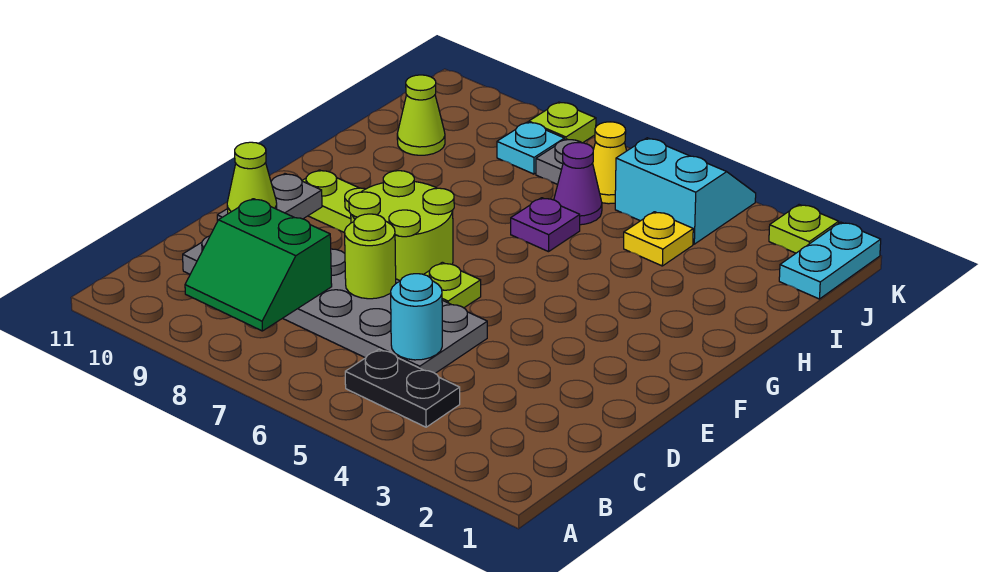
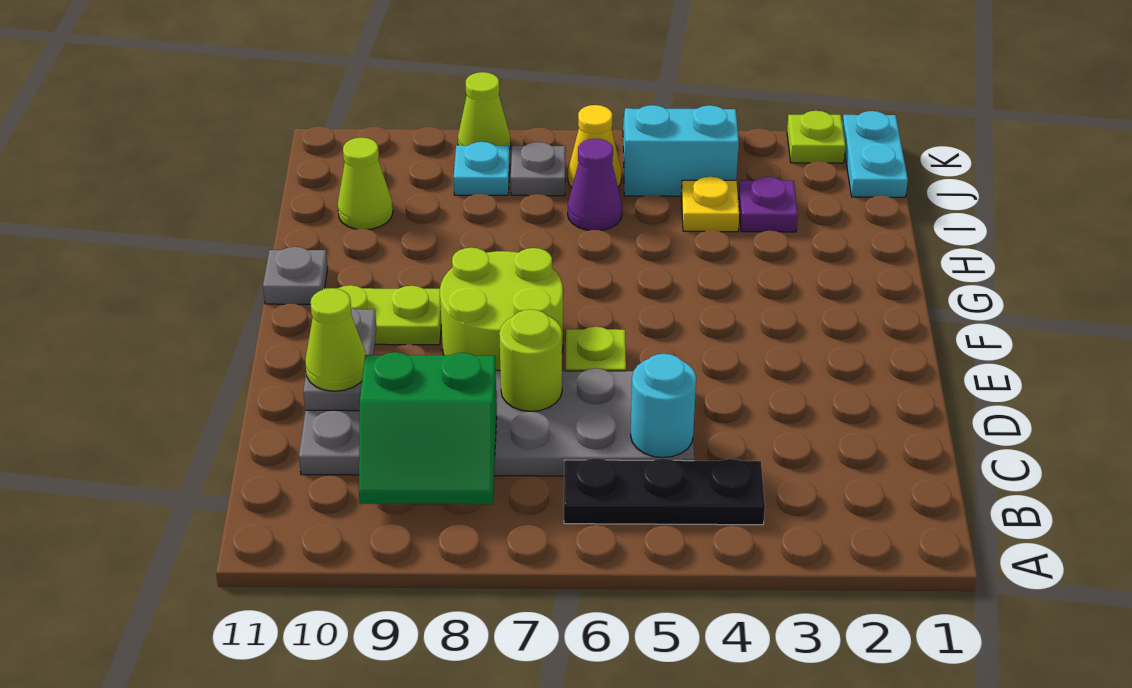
black 1x2 plate [345,349,460,427] -> black 1x3 plate [564,458,765,525]
none -> grey 1x1 plate [263,247,328,304]
purple 1x1 plate [511,198,580,252] -> purple 1x1 plate moved to [738,177,798,232]
lime 1x1 plate [529,102,596,143] -> lime 1x1 cone [458,72,511,149]

